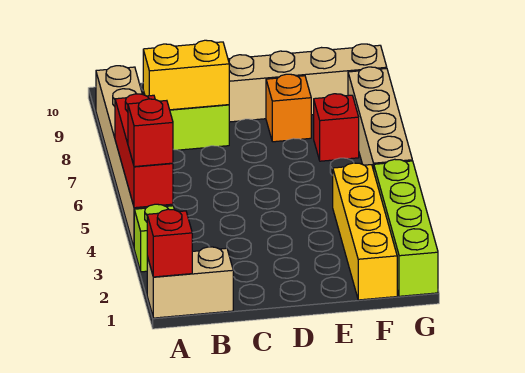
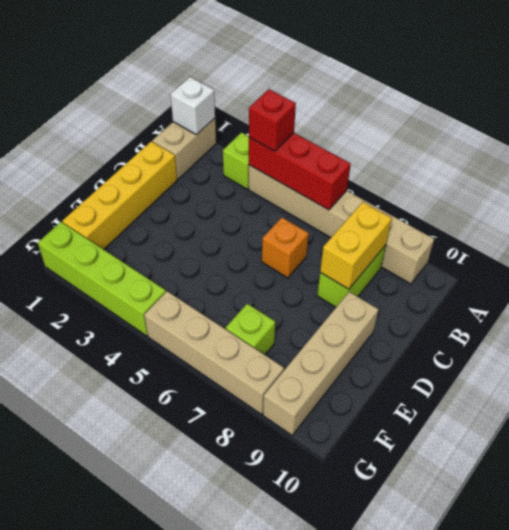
red 1x1 brick [147,209,192,277] -> white 1x1 brick [170,77,215,135]
orange 1x1 brick [266,74,311,142] -> orange 1x1 brick moved to [262,218,309,278]
yellow 1x4 brick [333,163,397,300] -> yellow 1x4 brick turned to [62,141,177,249]
red 1x1 brick [314,94,359,161] -> lime 1x1 brick [226,304,275,355]

